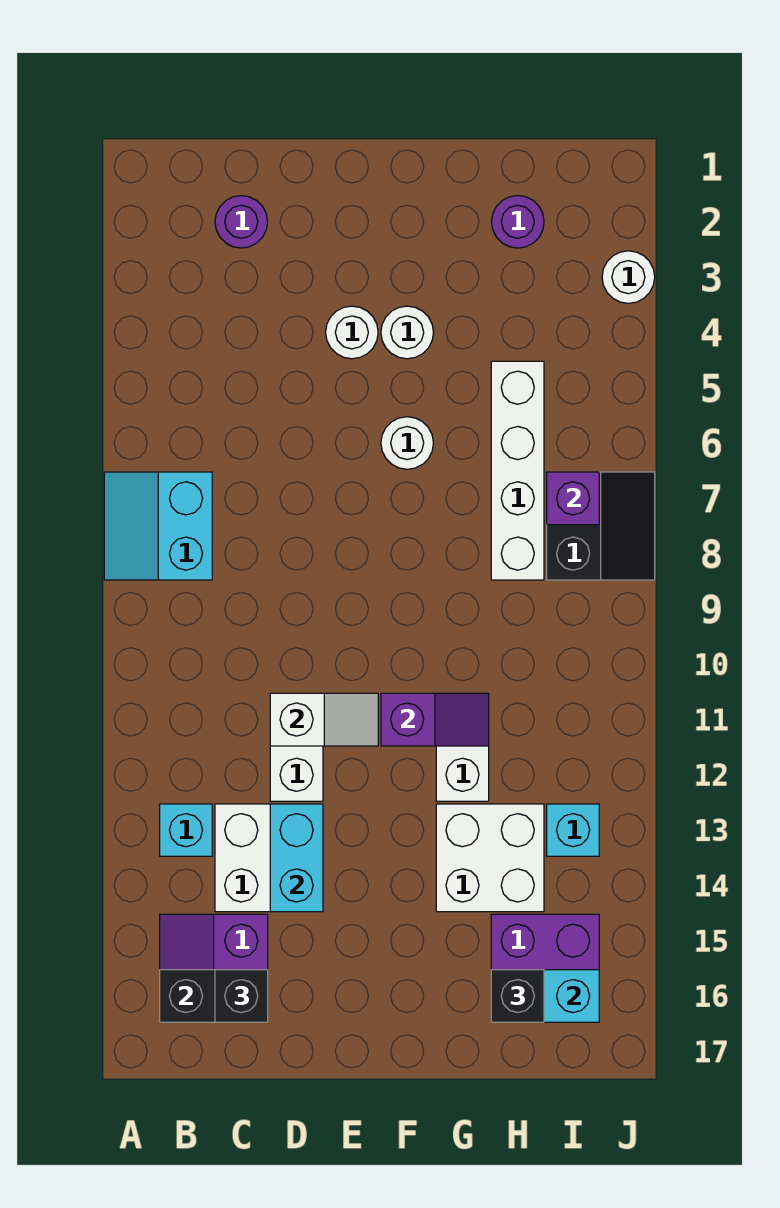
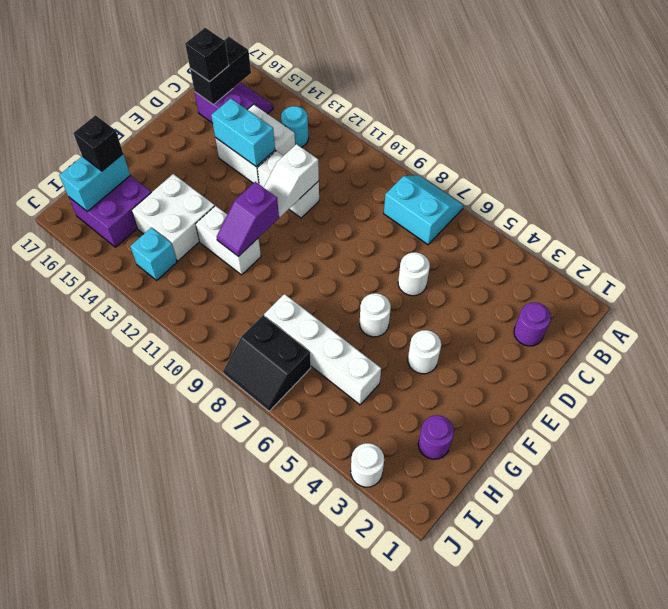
cyan 1x1 brick [160,804,212,856] -> cyan 1x1 round brick [281,106,309,147]
white 1x1 round brick [326,306,378,359] -> white 1x1 round brick moved to [398,252,430,296]
purple 1x1 brick [547,472,599,525] -> none

